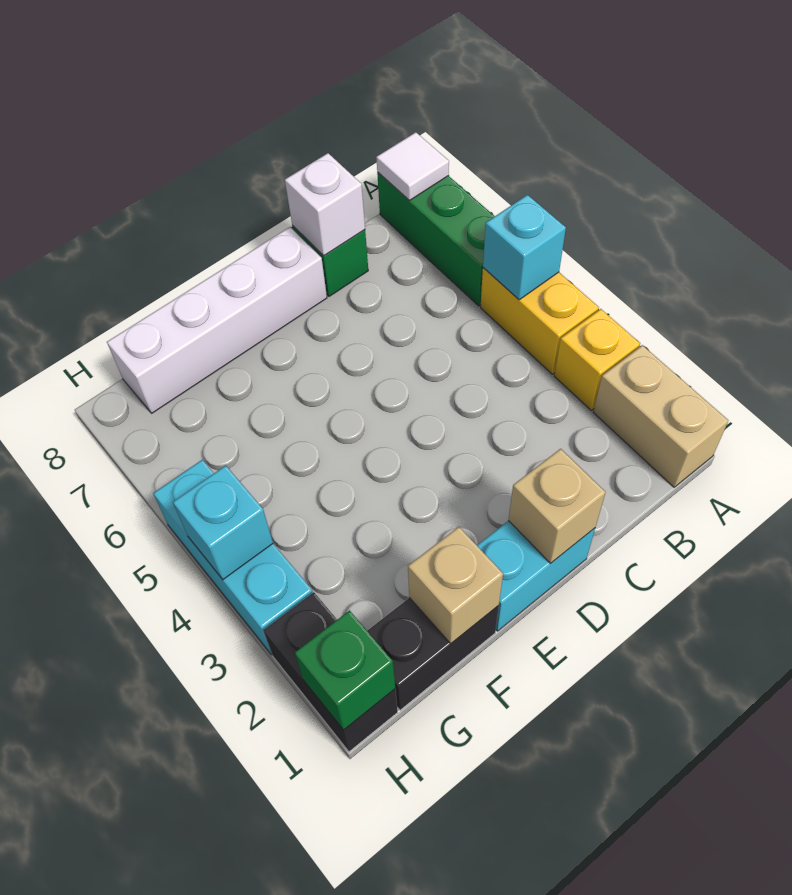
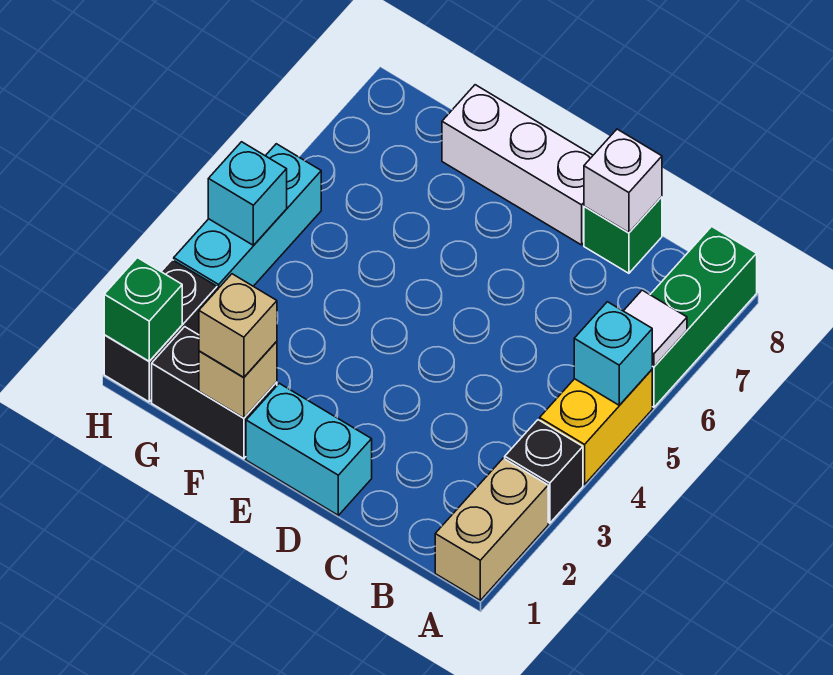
yellow 1x1 brick [554,309,640,410] -> black 1x1 brick [505,420,583,523]
white 1x1 tile [376,132,449,200] -> white 1x1 tile moved to [624,290,687,367]
tan 1x1 brick [508,449,606,563] -> tan 1x1 brick moved to [199,274,277,378]
white 1x4 brick [107,227,327,413] -> white 1x3 brick [442,85,593,245]

